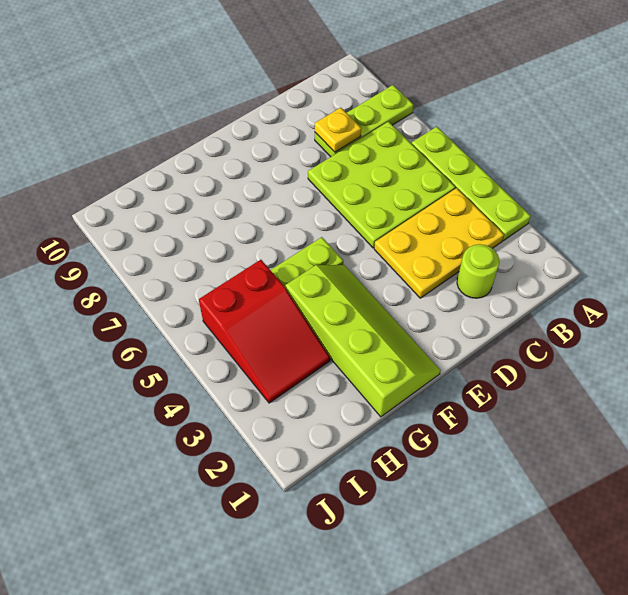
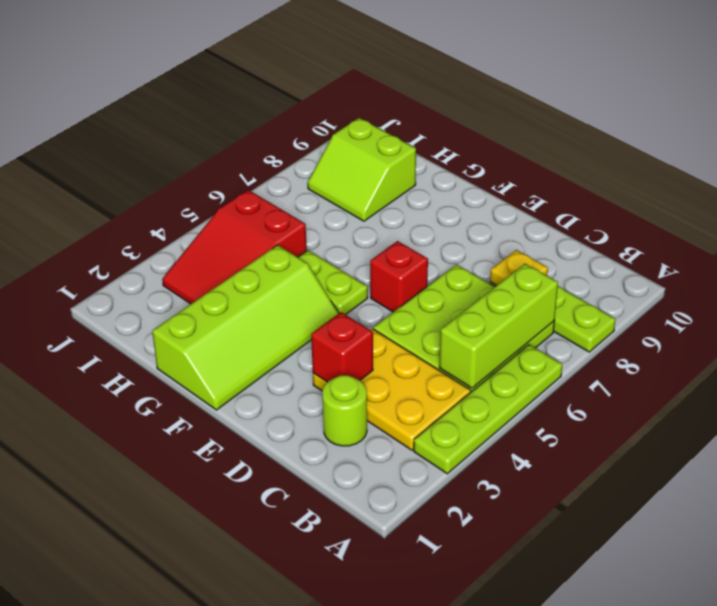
none -> lime 1x3 brick [439,264,558,388]
none -> red 1x1 brick [311,312,373,382]
none -> red 1x1 brick [370,241,428,312]
none -> lime 2x2 slope [308,118,416,221]

